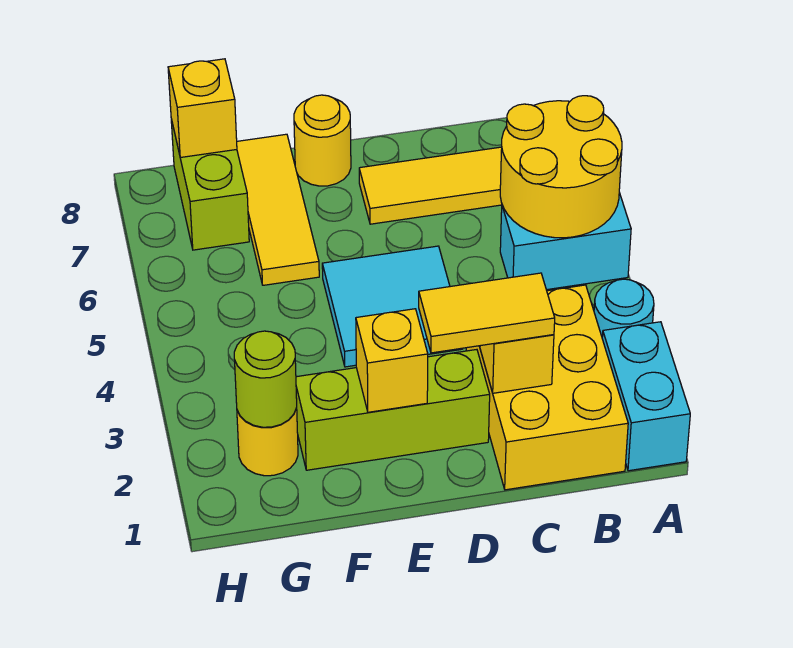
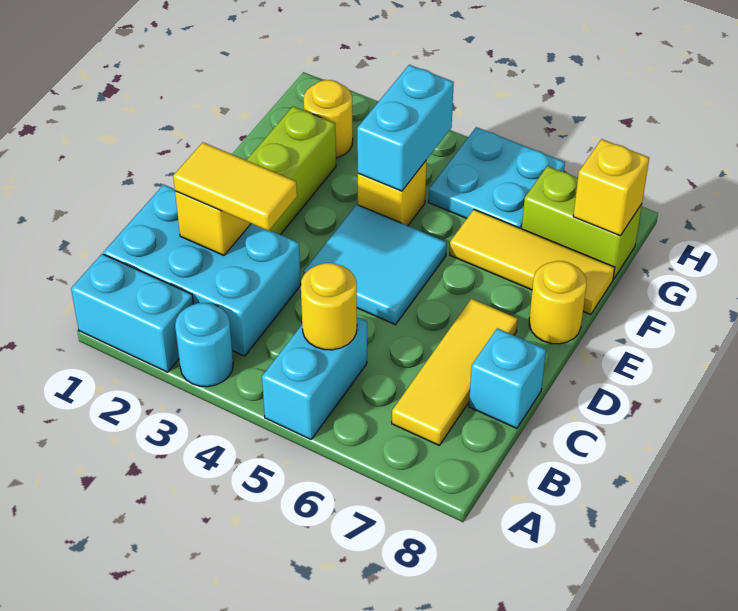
yellow 2x2 round brick [500,96,622,238] -> yellow 1x1 round brick [301,263,357,350]
yellow 2x3 brick [466,285,628,490] -> cyan 2x3 brick [103,185,301,356]
yellow 1x2 tile [419,273,555,353] -> yellow 1x2 tile turned to [173,142,297,231]
none -> cyan 1x1 brick [469,328,546,428]
yellow 1x1 brick [356,309,428,412] -> yellow 1x1 brick moved to [358,161,426,226]
none -> cyan 1x2 brick [357,65,454,191]
lime 1x1 round brick [234,331,297,427] -> none
none -> cyan 2x2 plate [428,127,565,229]

